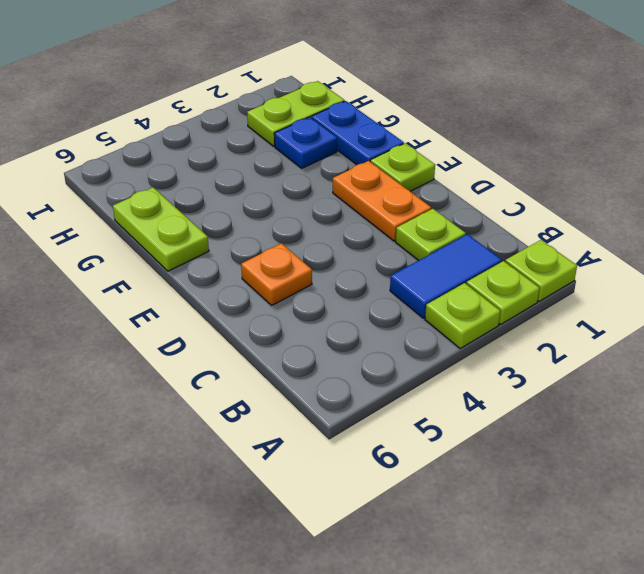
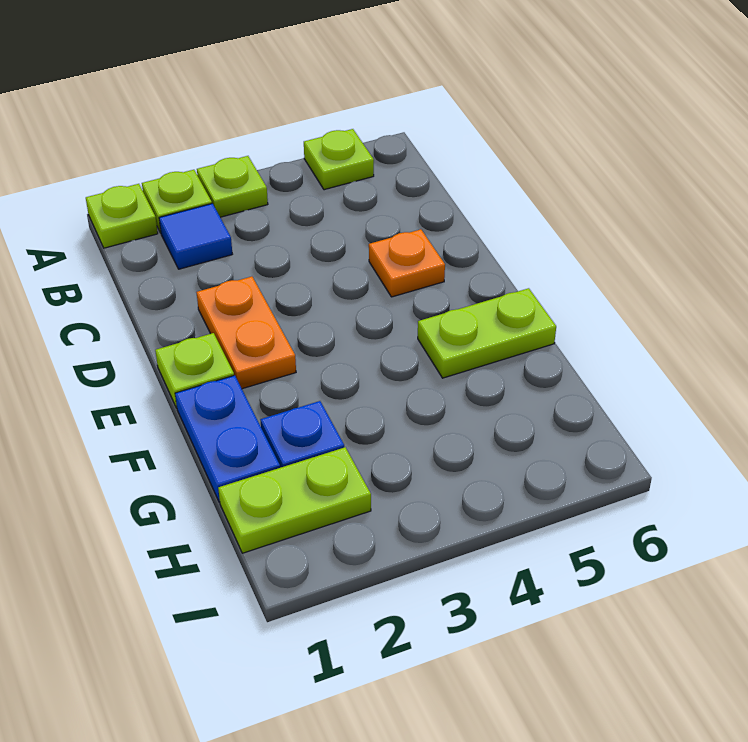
blue 1x2 tile [390,234,502,318] -> blue 1x1 tile [159,204,232,269]
lime 1x1 plate [396,209,466,261] -> lime 1x1 plate moved to [304,129,374,190]
lime 1x2 plate [113,187,209,271] -> lime 1x2 plate turned to [418,288,556,378]

